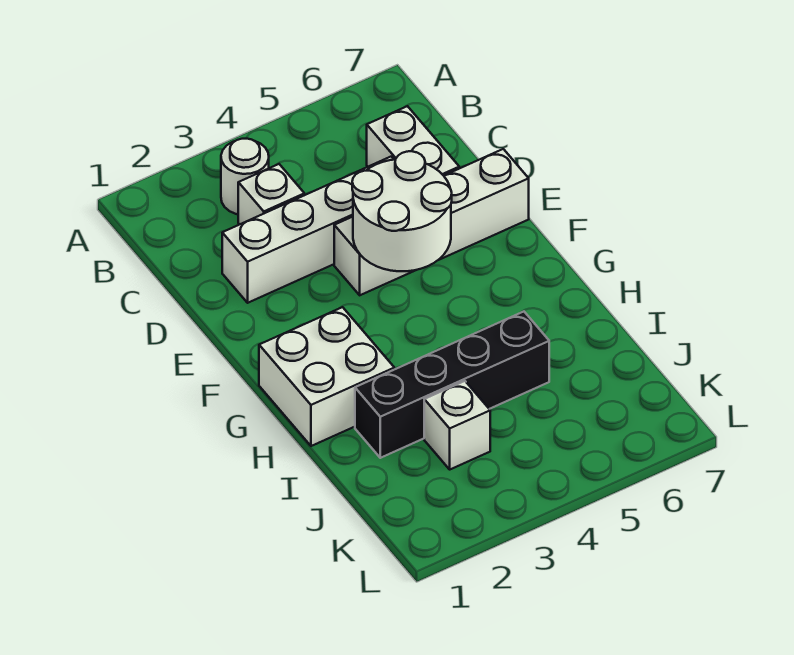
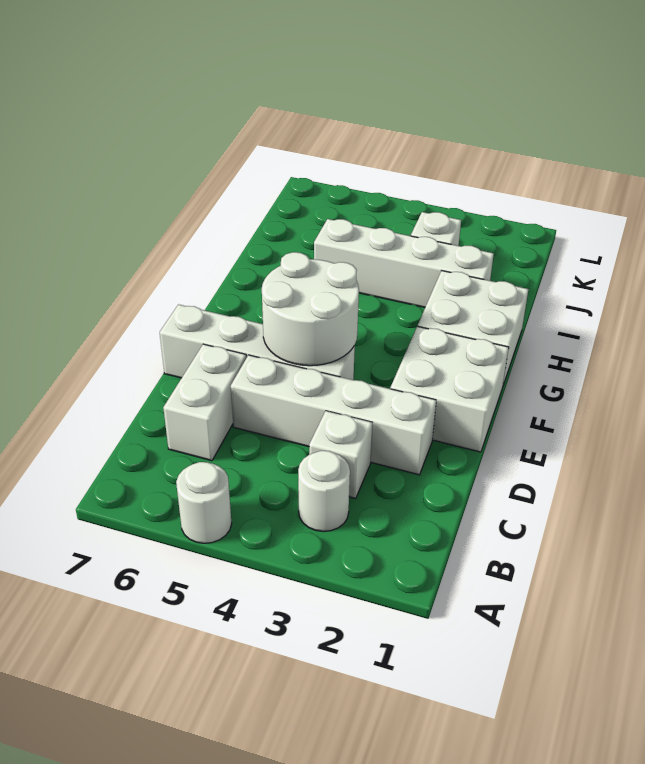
none -> white 1x1 round brick [176,462,232,543]
none -> white 2x2 brick [390,326,509,452]
black 1x4 brick [355,312,549,458] -> white 1x4 brick [314,219,494,307]

